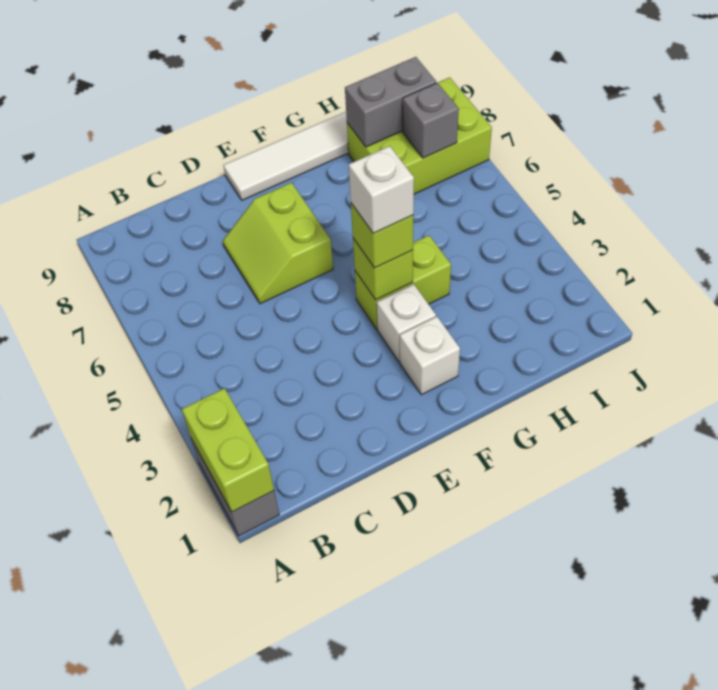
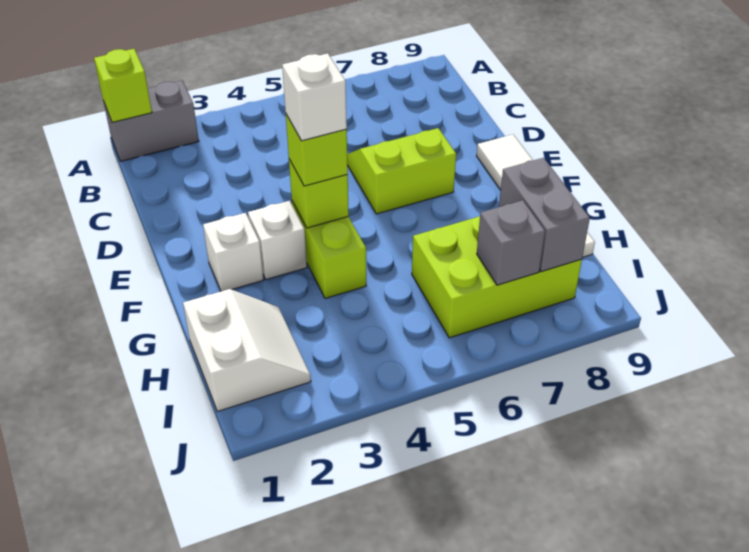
lime 1x2 brick [182,388,274,512] -> lime 1x1 brick [94,49,152,122]
none -> white 2x2 slope [183,289,311,411]
lime 2x3 brick [347,77,492,194] -> lime 2x3 brick turned to [412,216,582,338]

